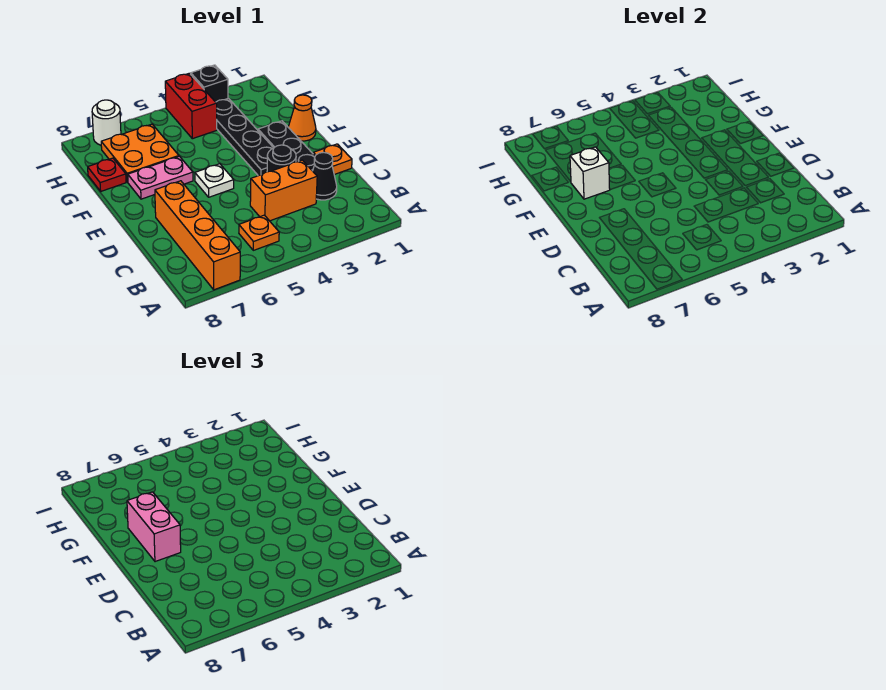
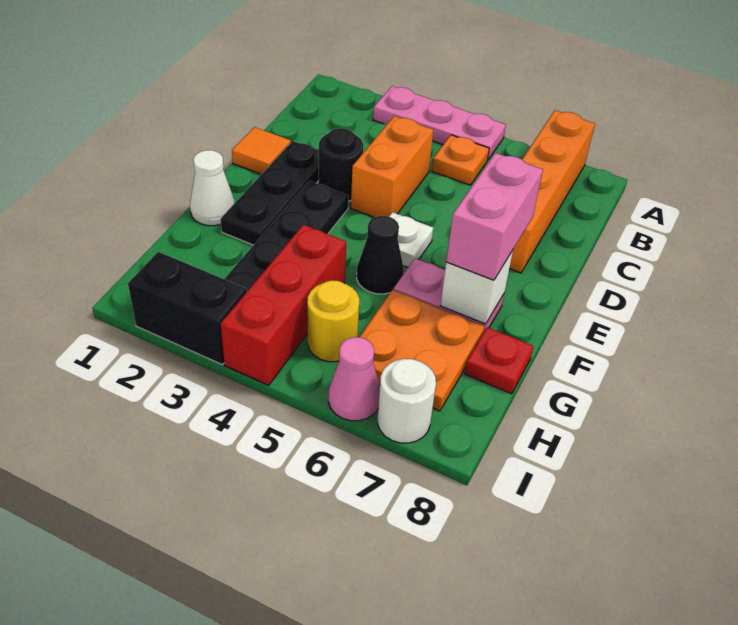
none -> pink 1x3 plate [373,86,506,160]
black 1x1 cone [313,152,337,200] -> black 1x1 cone moved to [357,216,404,294]
orange 1x2 brick [250,160,317,221] -> orange 1x2 brick turned to [351,116,434,217]
orange 1x1 plate [313,144,352,175] -> orange 1x1 tile [232,127,291,174]
orange 1x1 cone [288,95,316,141] -> white 1x1 cone [190,150,235,226]
red 1x2 brick [165,73,217,139] -> red 1x3 brick [220,225,346,385]
none -> yellow 1x1 round brick [307,281,359,362]
black 1x1 brick [191,65,228,102] -> black 1x2 brick [128,252,247,365]
none -> pink 1x1 cone [328,337,380,421]

